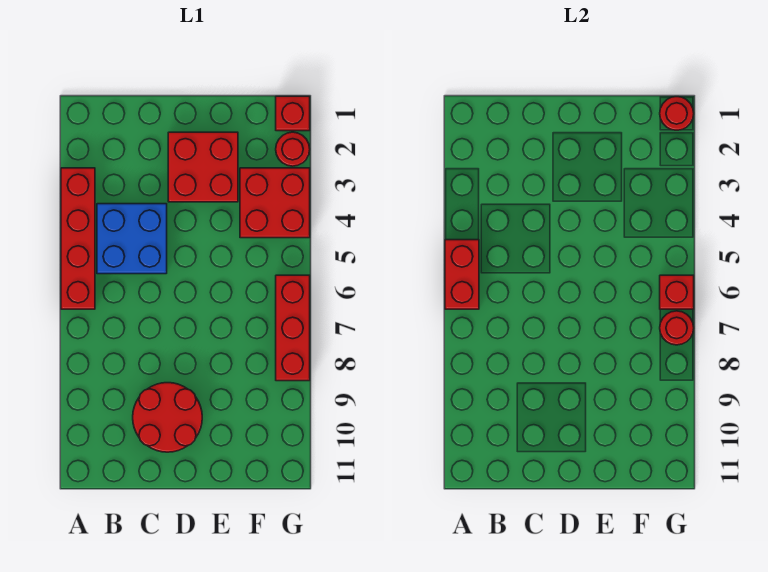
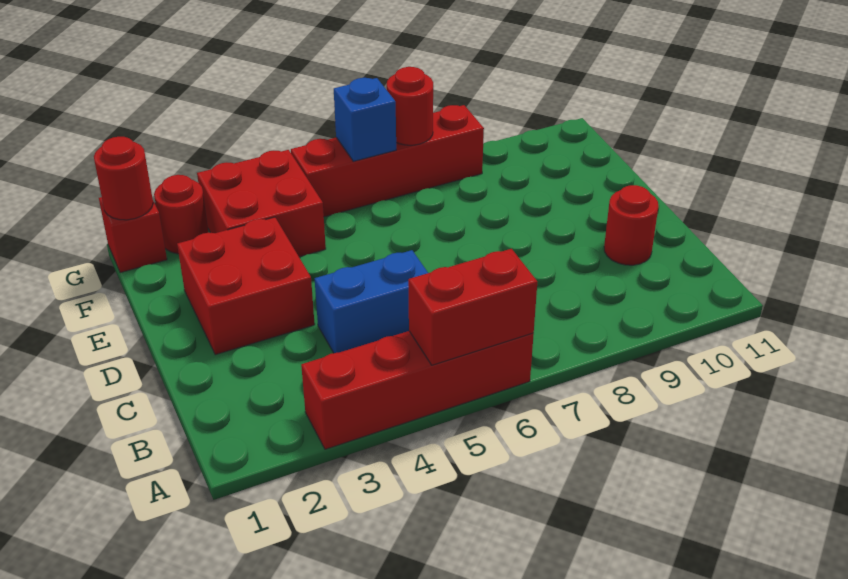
blue 2x2 brick [97,204,167,274] -> blue 1x2 brick [315,250,428,353]
red 2x2 round brick [133,383,202,452] -> red 1x1 round brick [604,185,659,265]
red 1x3 brick [276,275,310,381] -> red 1x4 brick [291,105,484,217]
red 1x1 brick [660,275,694,309] -> blue 1x1 brick [334,78,396,161]

